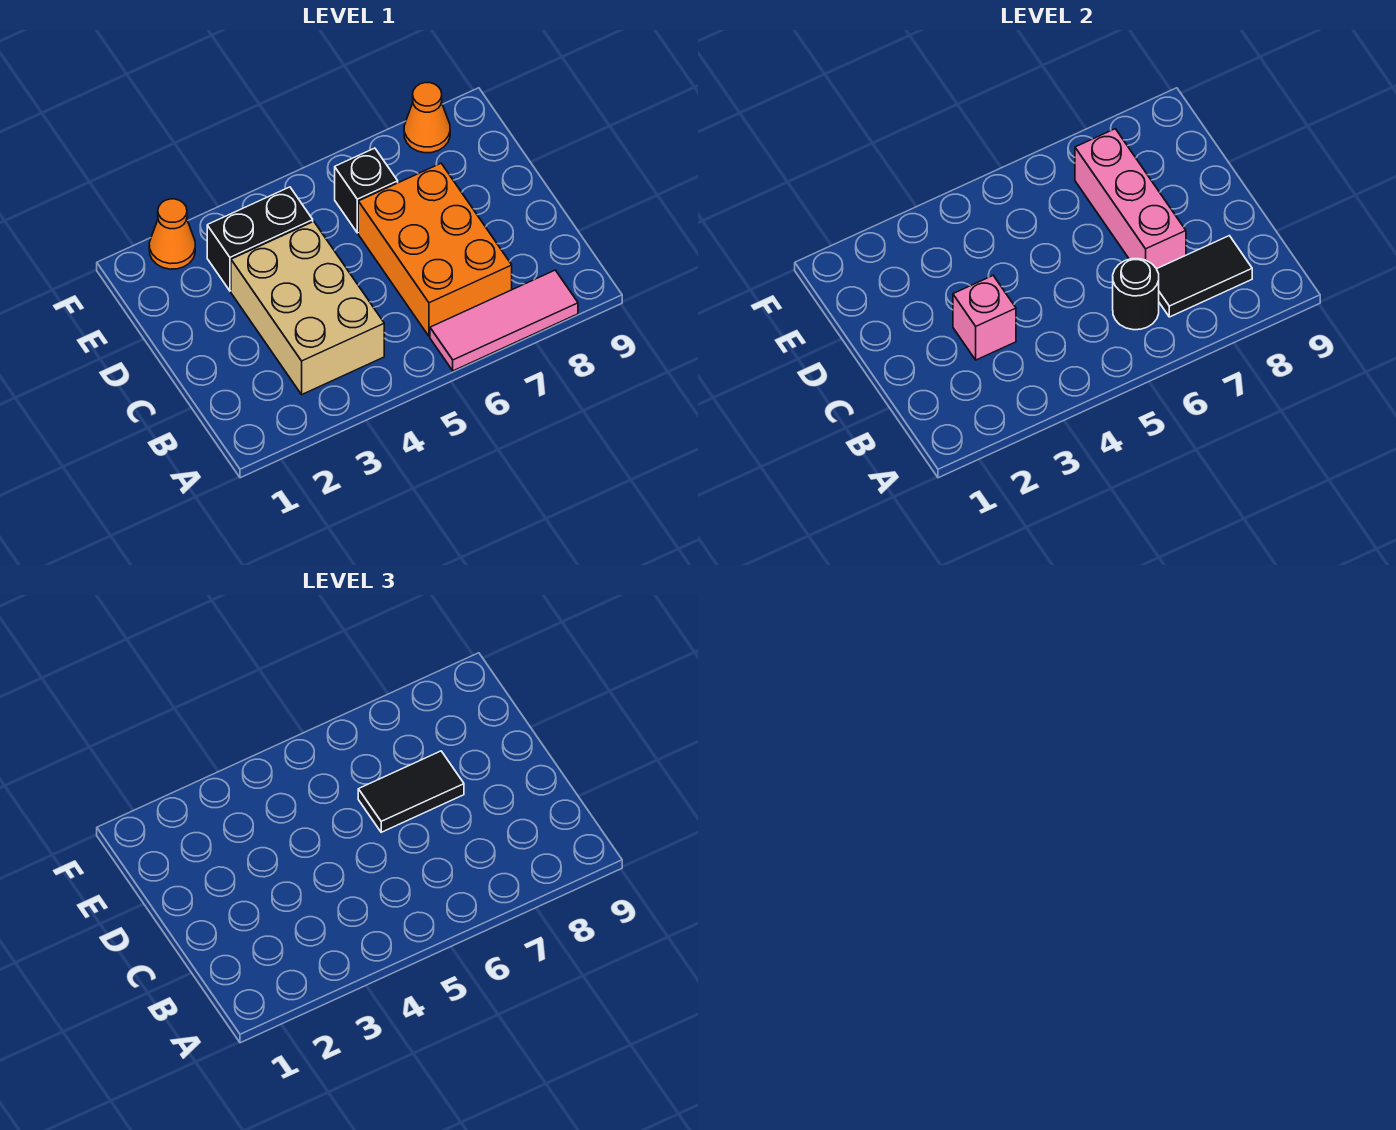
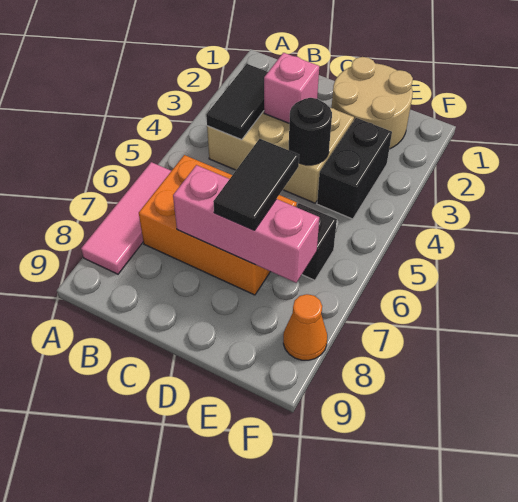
black 1x1 round brick [1113,259,1159,330] -> black 1x1 round brick moved to [289,98,332,165]
black 1x2 tile [1157,236,1252,317] -> black 1x2 tile moved to [206,64,268,140]
none -> tan 2x2 round brick [332,57,413,149]
orange 1x1 cone [149,199,195,269] -> none

